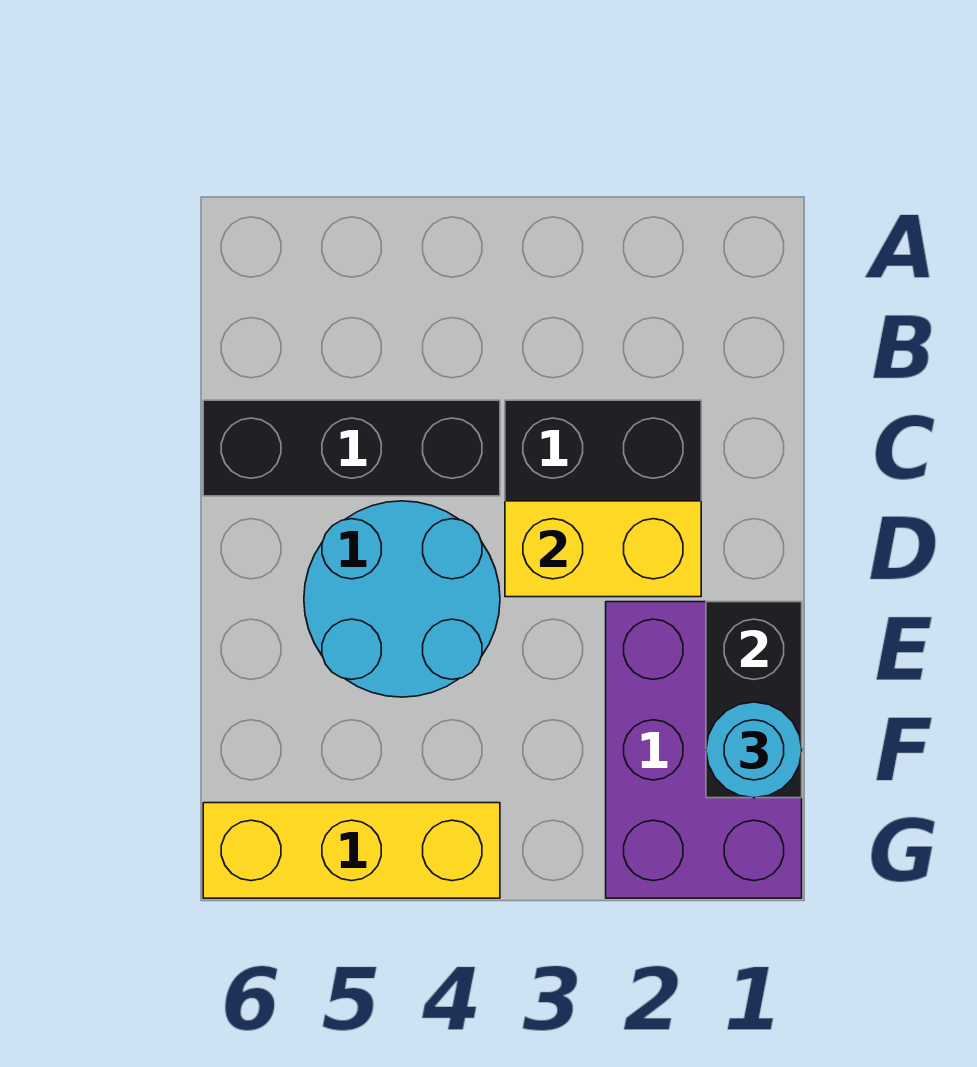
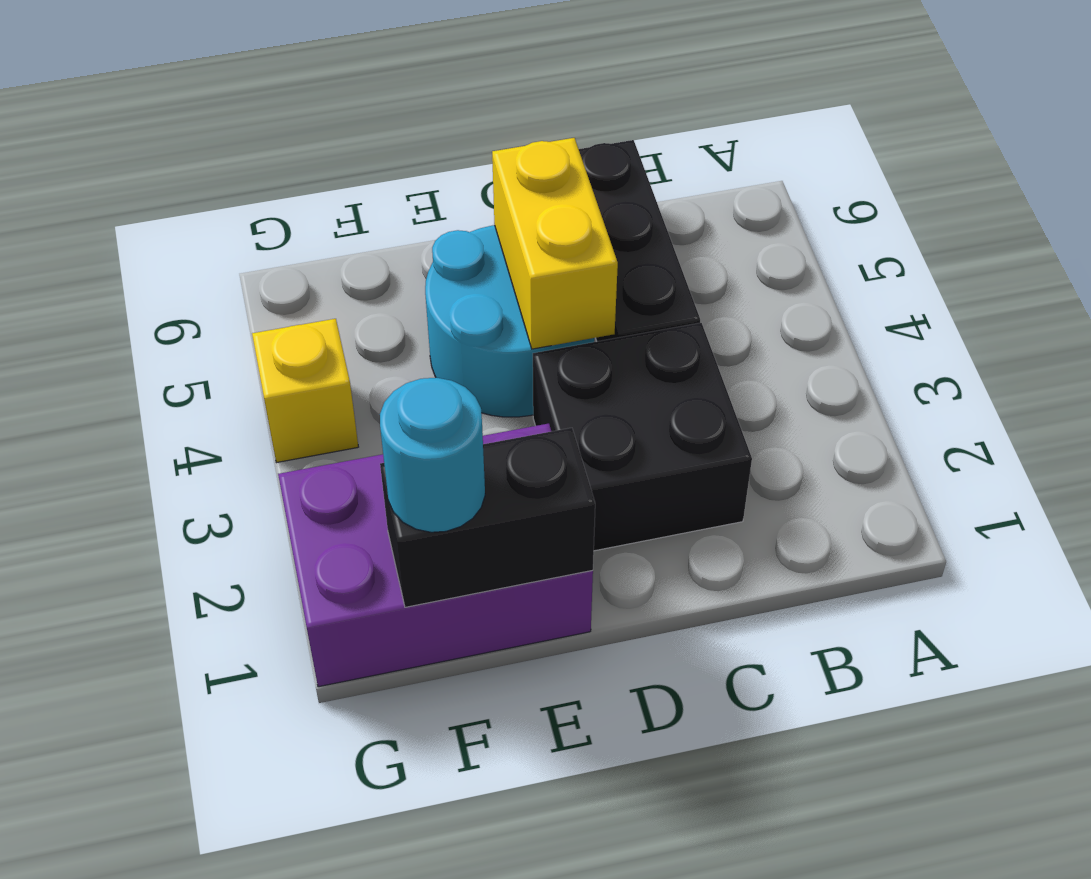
yellow 1x2 brick [505,501,701,597] -> yellow 1x2 brick moved to [492,138,618,349]
yellow 1x3 brick [203,803,500,898] -> yellow 1x1 brick [252,319,358,463]

